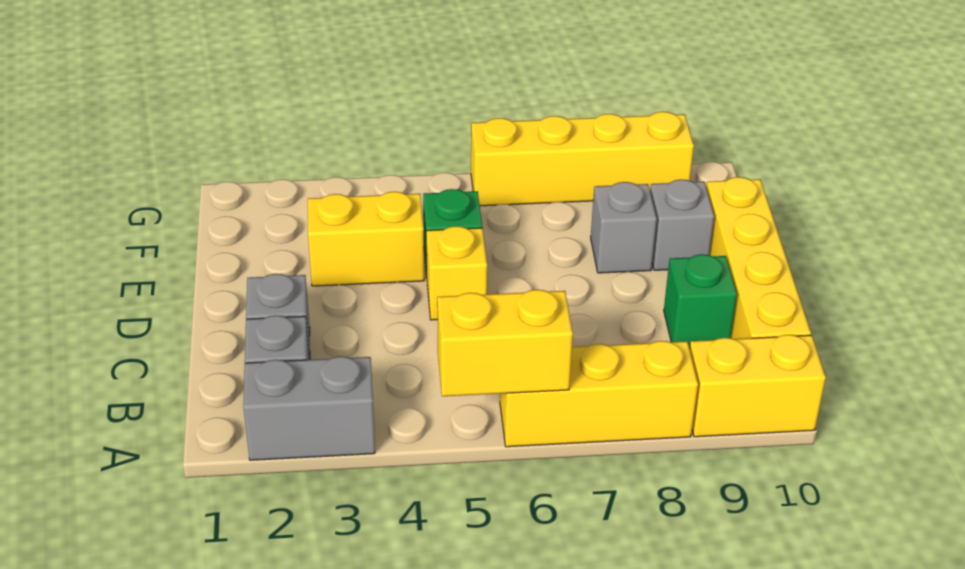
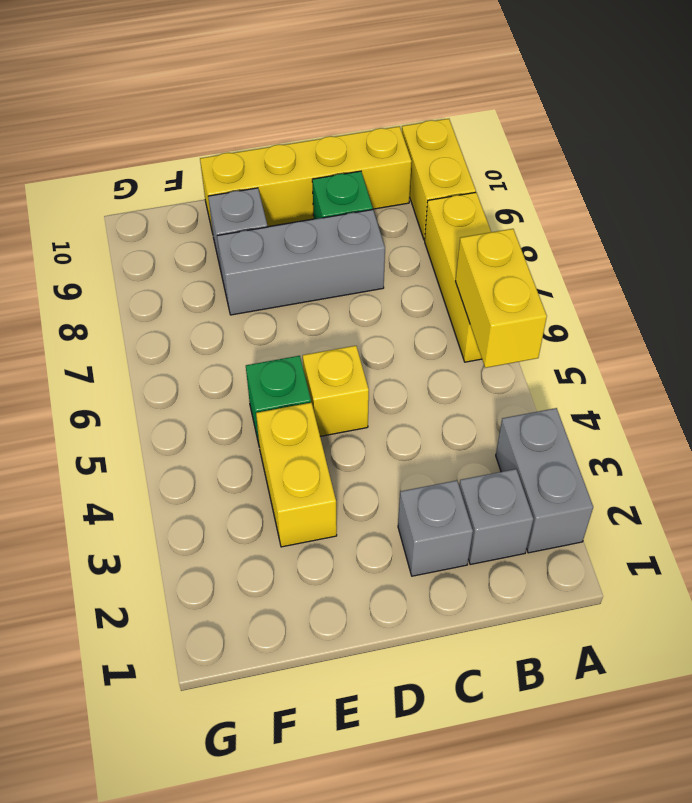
grey 1x1 brick [591,182,657,273] -> grey 1x3 brick [217,210,385,315]
yellow 1x4 brick [471,112,694,206] -> none

